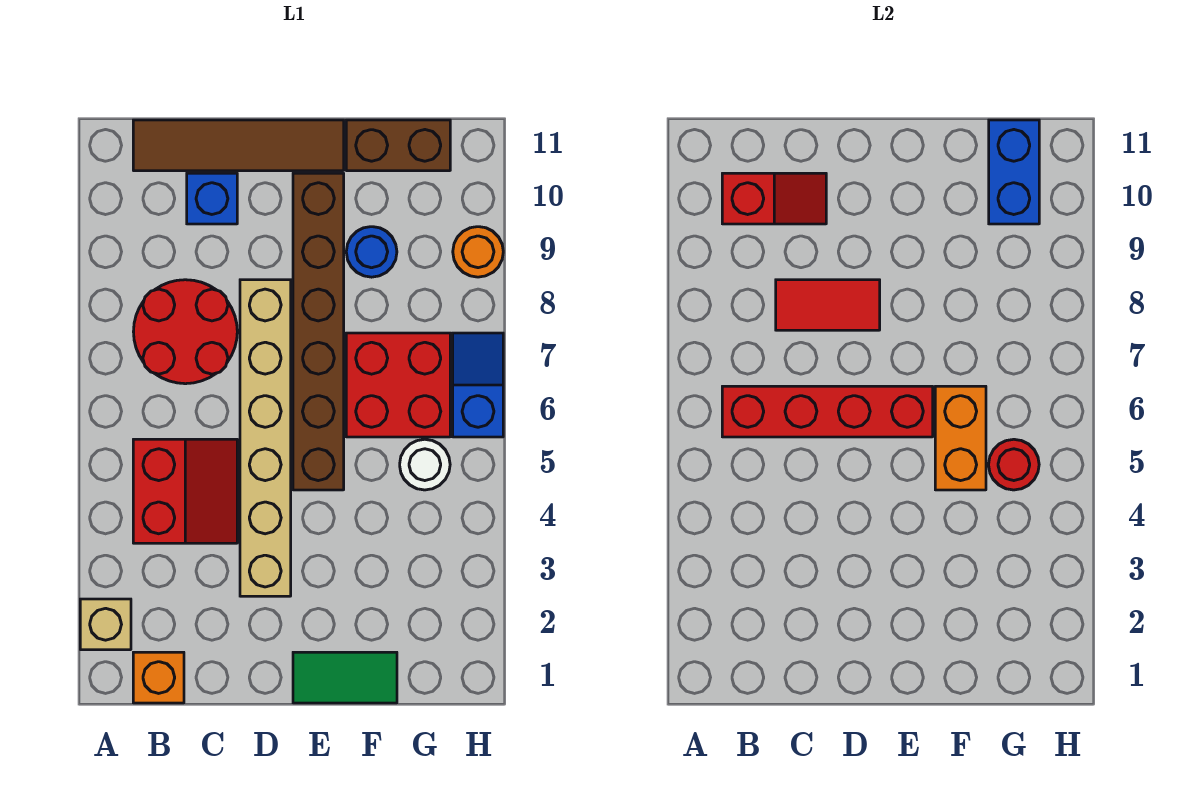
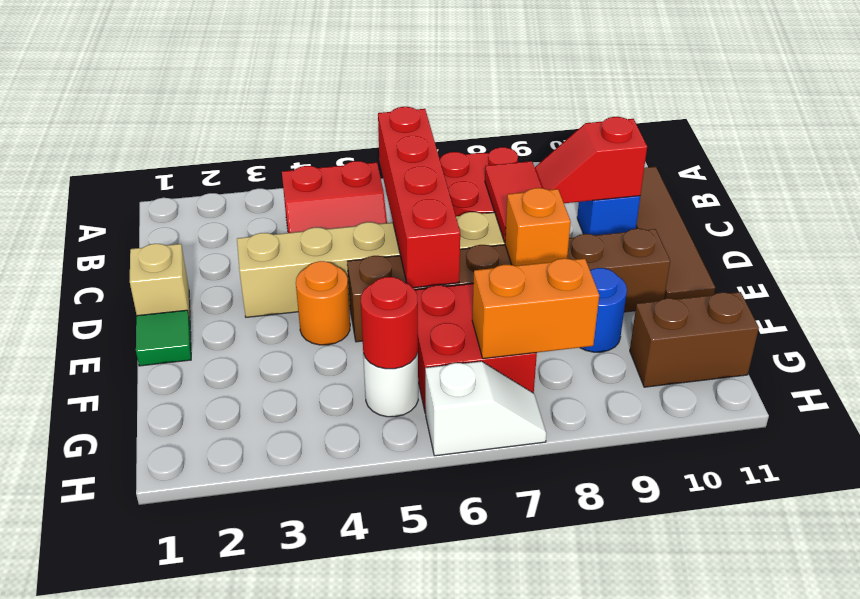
tan 1x1 brick [80,599,131,650] -> tan 1x1 brick moved to [130,244,190,320]
orange 1x1 brick [133,652,184,703] -> orange 1x1 brick moved to [505,188,571,266]
red 1x2 slope [722,173,826,224] -> red 1x2 slope turned to [535,117,647,203]
green 1x2 tile [293,652,397,703] -> green 1x1 tile [136,310,191,366]
orange 1x2 brick [935,386,986,490] -> orange 1x2 brick moved to [472,259,599,359]
brown 1x2 brick [346,120,450,171] -> brown 1x2 brick turned to [630,292,759,387]
blue 1x2 brick [989,120,1039,224] -> none
blue 1x2 slope [453,333,503,437] -> white 1x2 slope [425,361,546,456]
orange 1x1 round brick [453,227,503,277] -> orange 1x1 round brick moved to [296,261,350,345]

